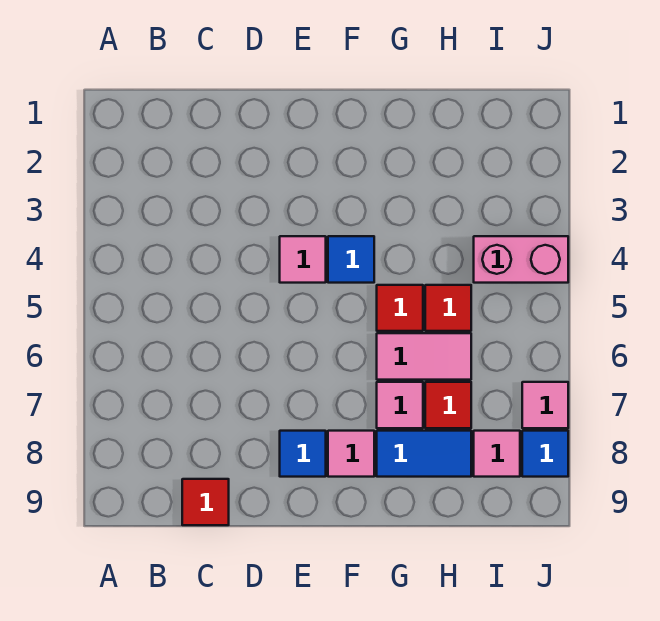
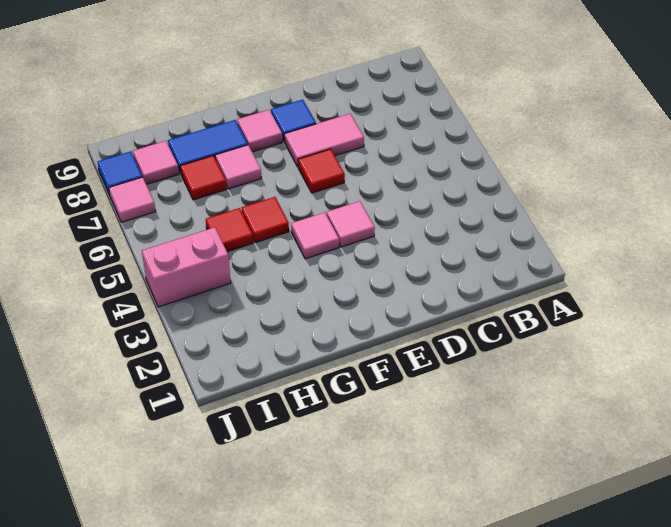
red 1x1 tile [182,479,229,525] -> red 1x1 tile moved to [298,149,345,193]
blue 1x1 tile [328,236,374,283] -> pink 1x1 tile [291,212,339,259]
pink 1x2 tile [377,333,471,380] -> pink 1x2 tile moved to [284,114,364,167]

